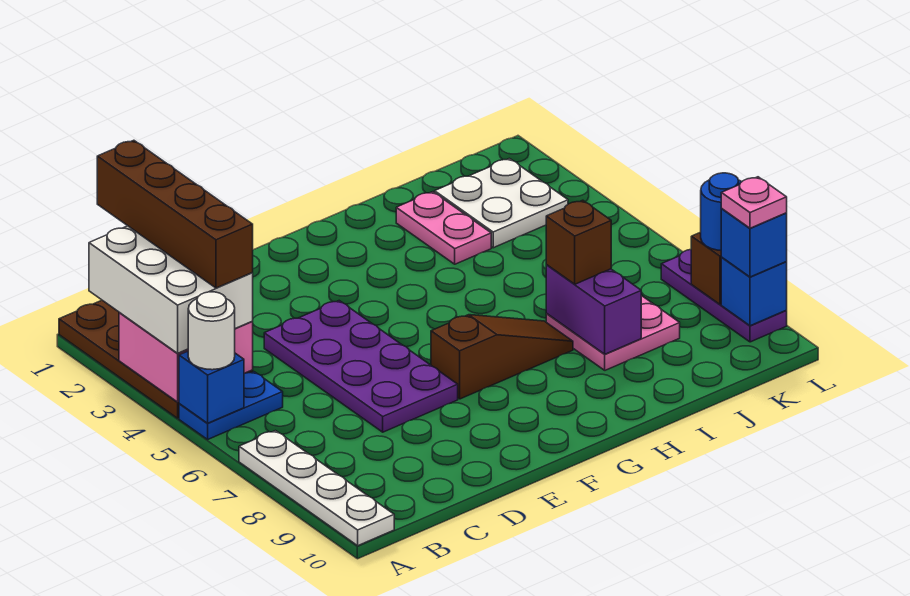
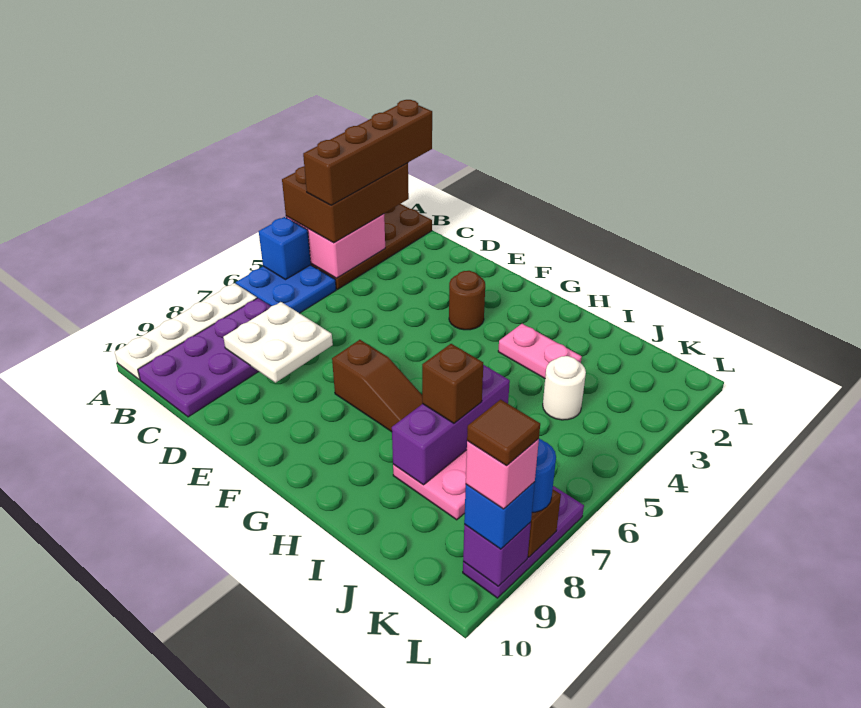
white 2x3 brick [89,226,253,353] -> brown 2x3 brick [282,163,409,243]
blue 1x2 plate [179,372,283,439] -> blue 2x2 plate [236,265,336,313]
white 1x1 round brick [188,292,235,370] -> white 1x1 round brick moved to [543,356,586,420]
purple 2x4 plate [264,301,458,432] -> purple 2x4 plate moved to [138,298,271,417]
none -> brown 1x1 round brick [449,271,485,330]
pink 1x2 plate [396,192,491,264] -> pink 1x2 plate turned to [498,324,582,378]
purple 1x2 brick [546,265,641,354] -> purple 1x3 brick [392,365,510,485]
white 2x2 plate [435,159,568,248] -> white 2x2 plate moved to [223,302,333,383]
blue 1x1 brick [721,258,787,326] -> purple 1x1 brick [463,522,531,586]
pink 1x1 plate [721,177,787,228] -> pink 1x1 brick [466,439,539,509]
none -> brown 1x1 tile [467,400,540,466]

